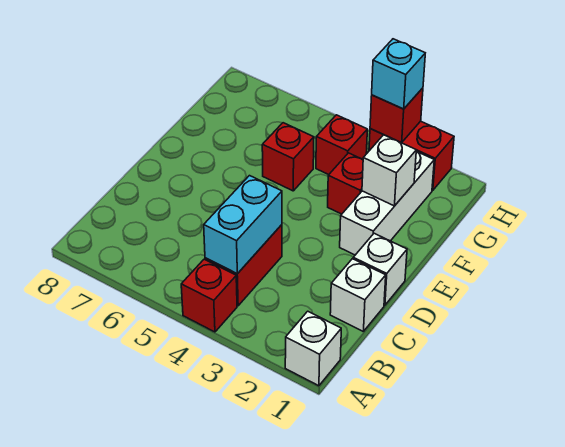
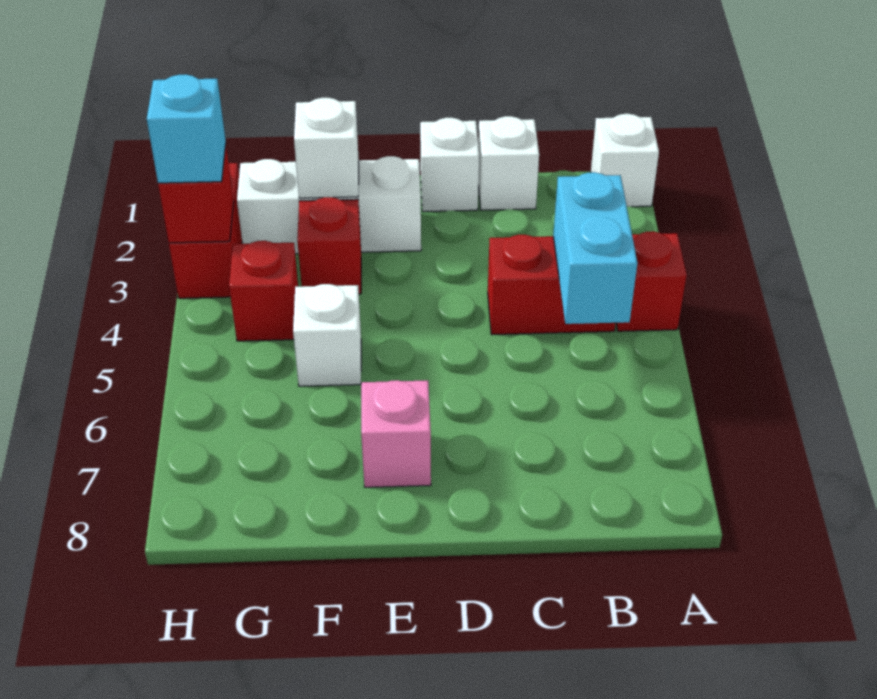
cyan 1x2 brick [204,176,282,274] -> cyan 1x2 brick turned to [553,172,637,324]
none -> pink 1x1 brick [361,380,431,487]
red 1x1 brick [262,123,314,191] -> white 1x1 brick [293,284,361,386]

